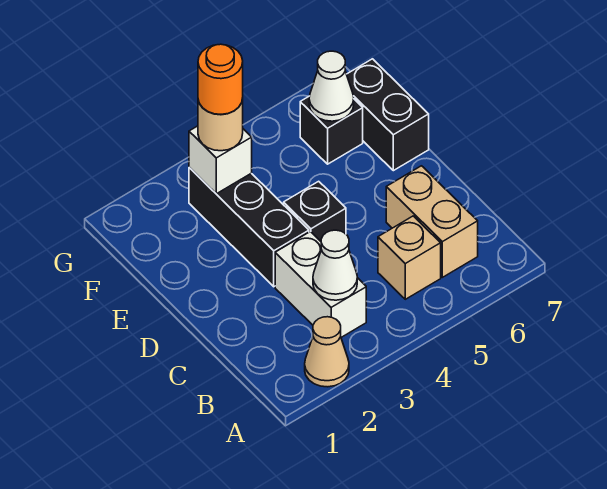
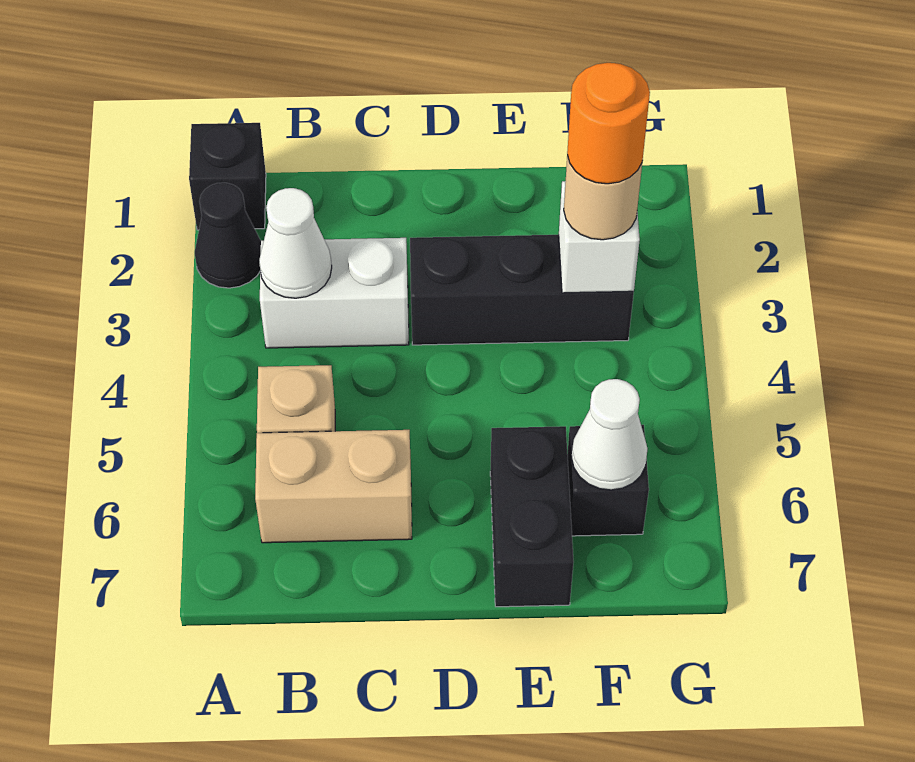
tan 1x1 cone [305,317,349,387] -> black 1x1 cone [195,183,261,288]
black 1x1 brick [284,181,346,241] -> black 1x1 brick moved to [189,123,266,230]
black 1x2 brick [347,59,429,171] -> black 1x2 brick turned to [490,426,574,607]

